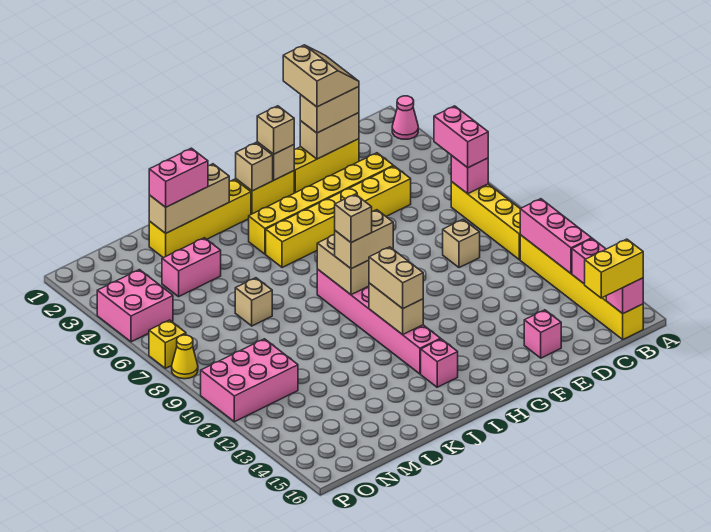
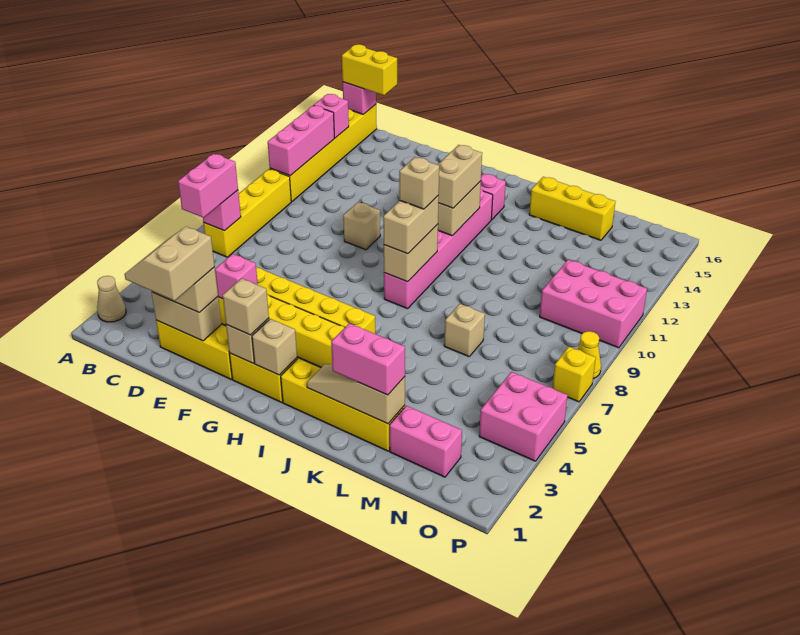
pink 1x1 cone [392,96,418,139] -> tan 1x1 cone [97,276,126,322]
tan 1x1 brick [443,219,480,268] -> tan 1x1 brick moved to [343,202,380,250]
pink 1x1 brick [524,310,561,358] -> pink 1x1 brick moved to [215,254,258,299]
tan 1x2 brick [335,210,393,269] -> tan 1x2 brick turned to [383,196,439,254]
tan 1x3 brick [149,164,229,233] -> tan 1x3 slope [307,364,405,424]
none -> yellow 1x3 brick [529,177,615,240]
pink 1x2 brick [162,238,221,297] -> pink 1x2 brick moved to [390,406,462,477]

